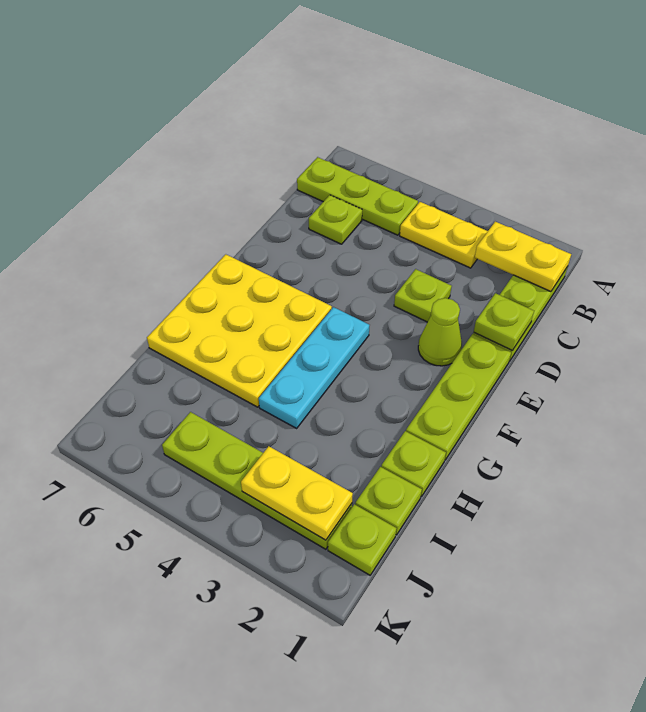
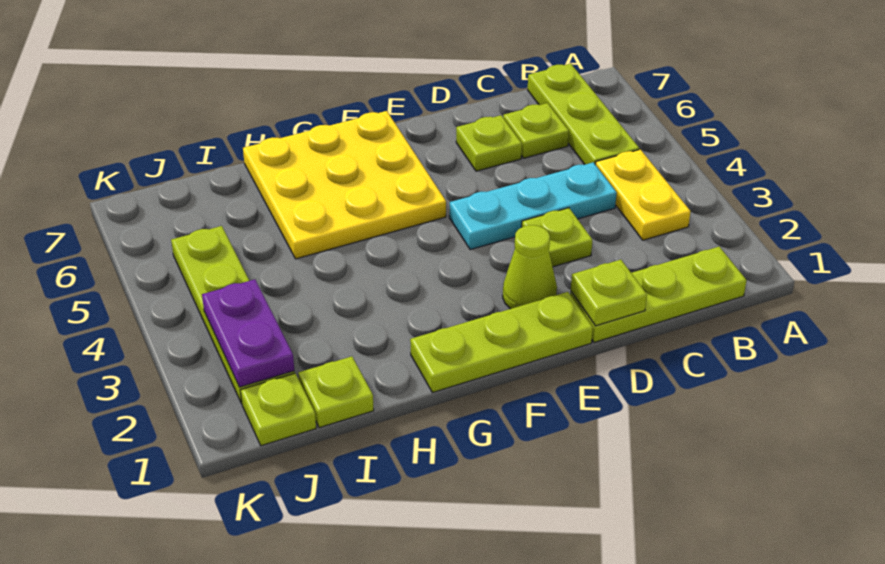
yellow 1x2 plate [475,222,571,292] -> none
cyan 1x3 plate [259,307,370,428] -> cyan 1x3 plate moved to [449,162,617,250]
lime 1x1 plate [381,431,446,497] -> lime 1x1 plate moved to [456,115,522,171]
yellow 1x2 plate [241,446,353,540] -> purple 1x2 plate [202,279,294,387]

